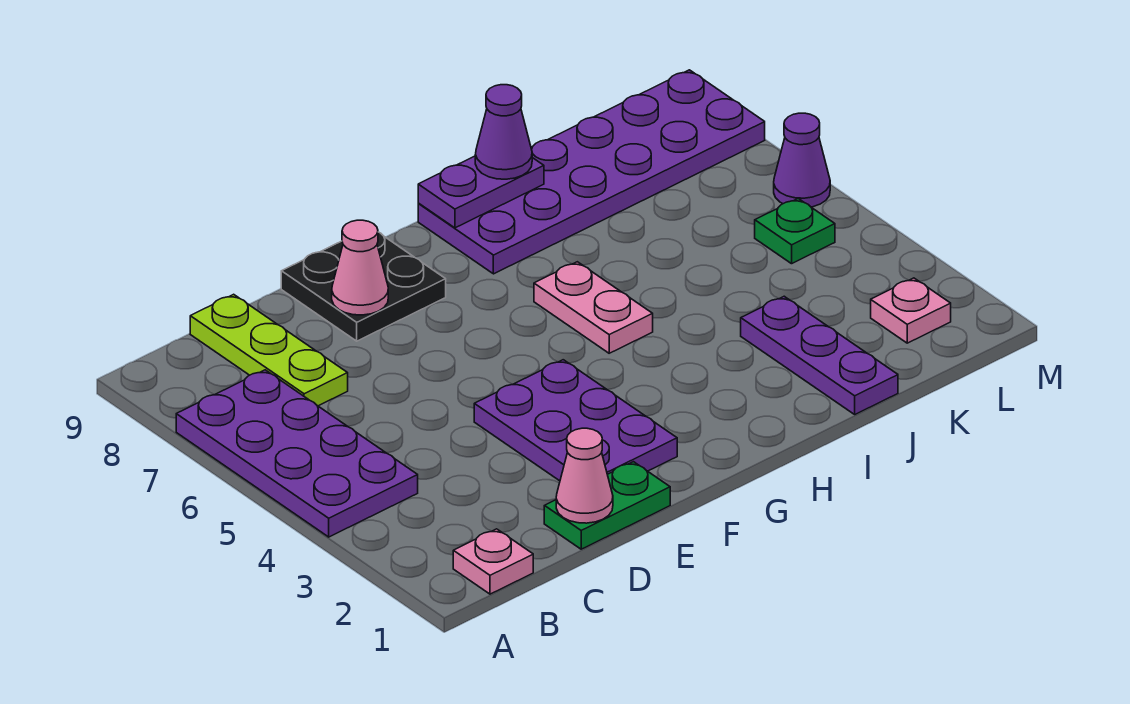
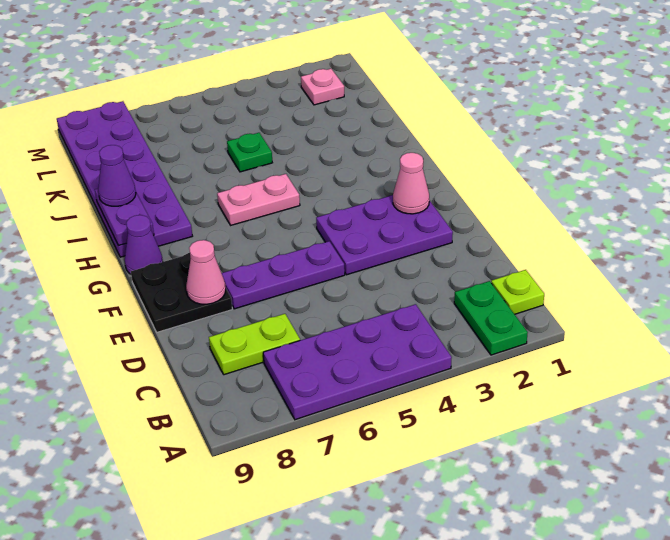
pink 1x1 plate [453,529,533,594] -> lime 1x1 plate [491,270,544,314]
lime 1x3 plate [190,294,348,406] -> lime 1x2 plate [209,314,300,375]
green 1x2 plate [544,462,670,549] -> green 1x2 plate moved to [454,281,528,355]
pink 1x1 cone [556,428,613,523] -> pink 1x1 cone moved to [393,153,429,214]
purple 1x3 plate [741,296,898,414] -> purple 1x3 plate moved to [222,241,345,309]
green 1x1 plate [755,199,835,264] -> green 1x1 plate moved to [227,133,272,172]
purple 1x1 cone [774,113,830,207] -> purple 1x1 cone moved to [125,215,163,274]

